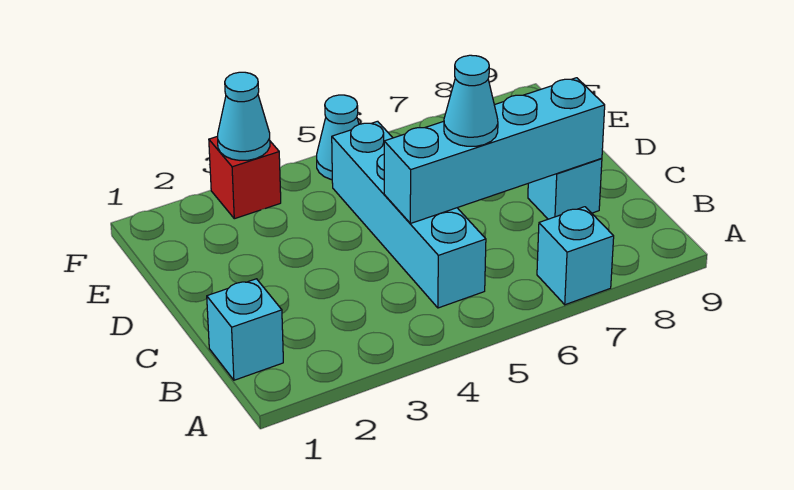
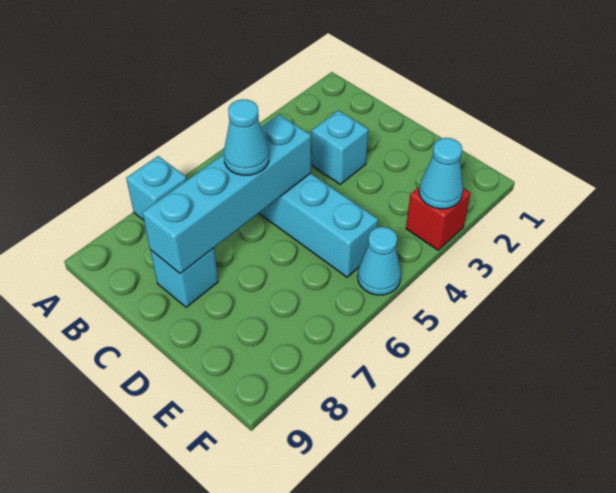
cyan 1x1 brick [207,279,283,380] -> cyan 1x1 brick moved to [312,110,368,184]

